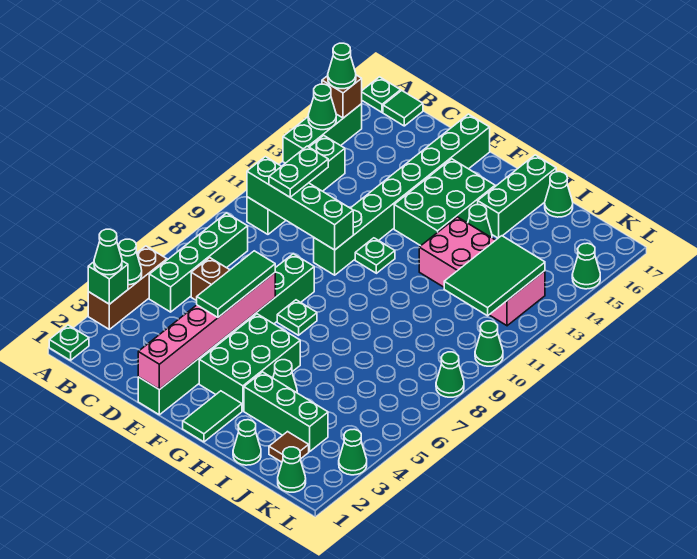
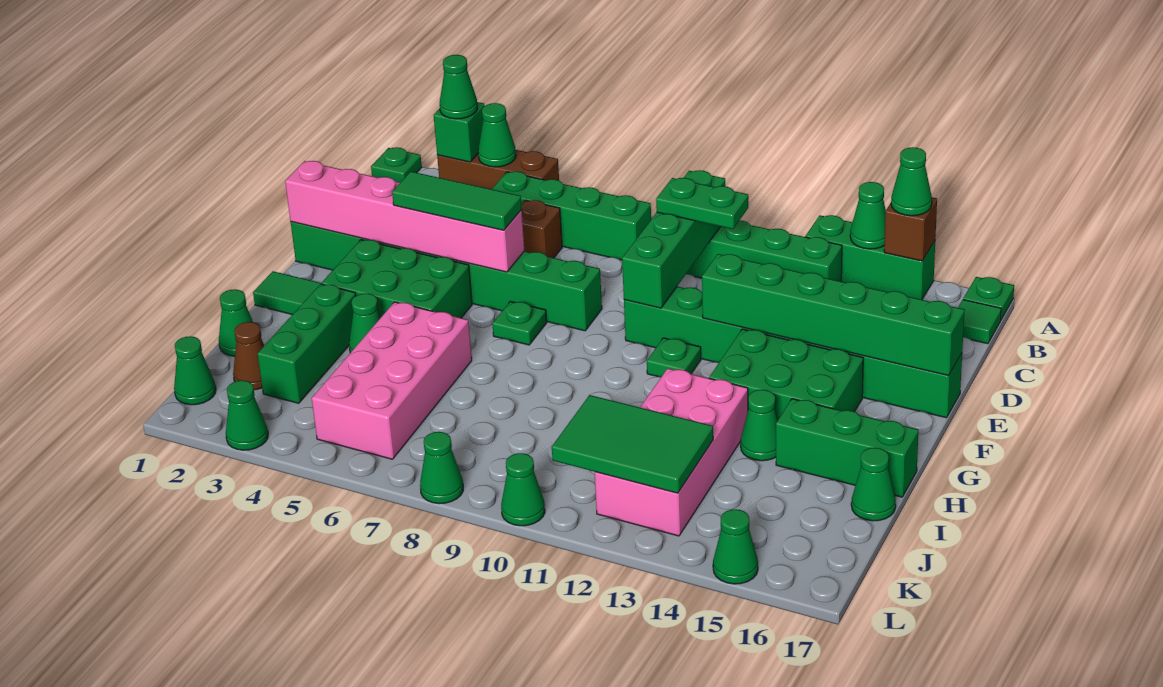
none -> green 1x6 brick [702,254,965,376]
none -> pink 2x4 brick [312,302,472,459]
brown 1x1 tile [269,432,309,462] -> brown 1x1 cone [233,322,264,390]

